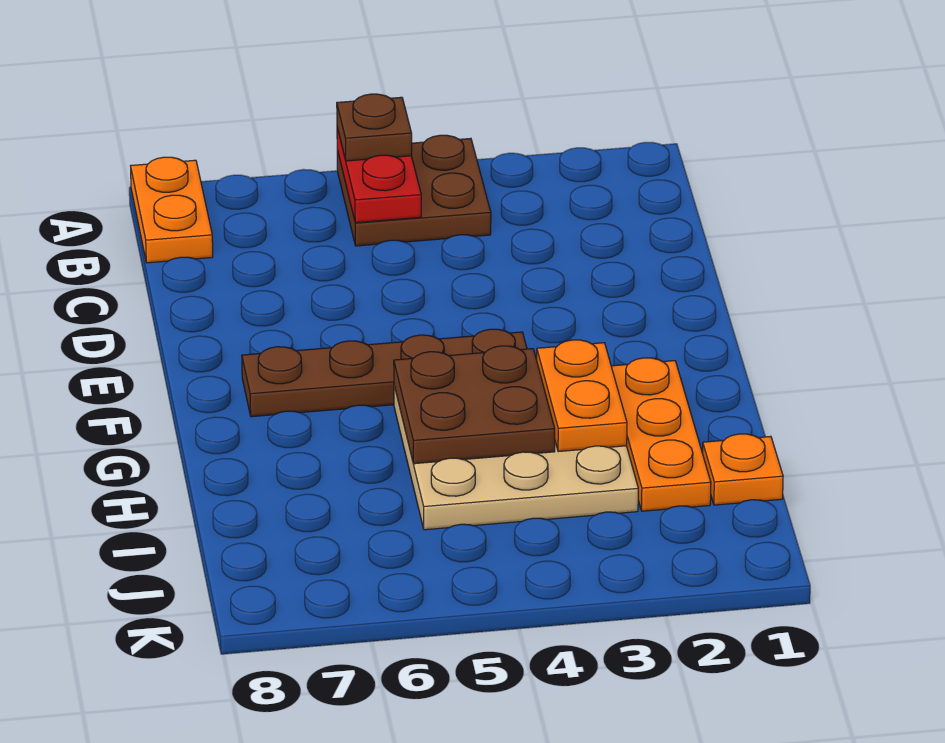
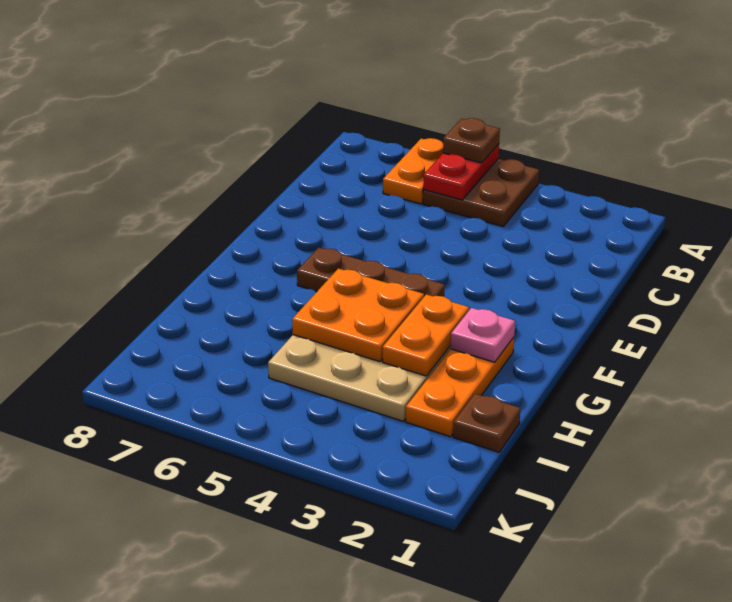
orange 1x2 plate [131,157,213,263] -> orange 1x2 plate moved to [383,138,443,204]
brown 1x4 plate [242,329,527,417] -> brown 1x3 plate [297,248,445,297]
none -> pink 1x1 plate [451,308,515,362]
brown 2x2 plate [394,346,555,464] -> orange 2x2 plate [292,269,424,362]
orange 1x1 plate [703,434,783,505] -> brown 1x1 plate [453,394,520,452]

